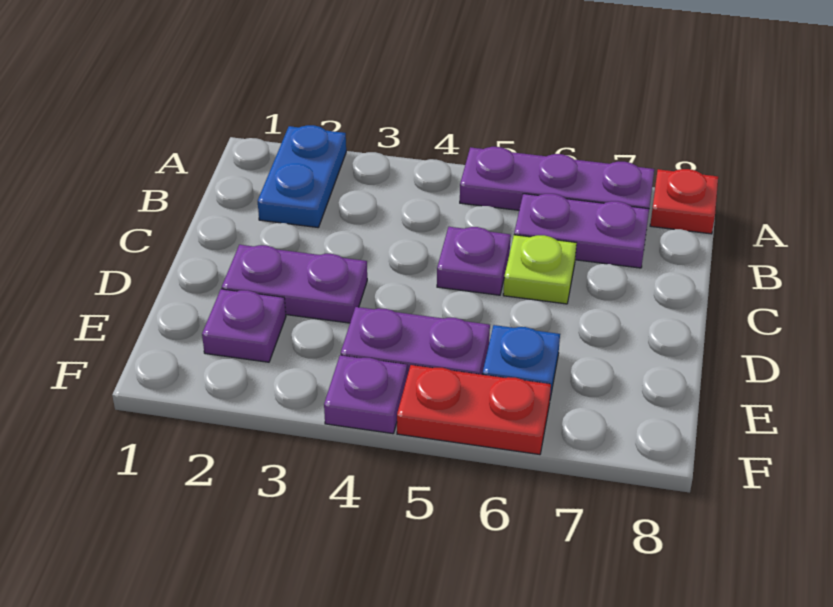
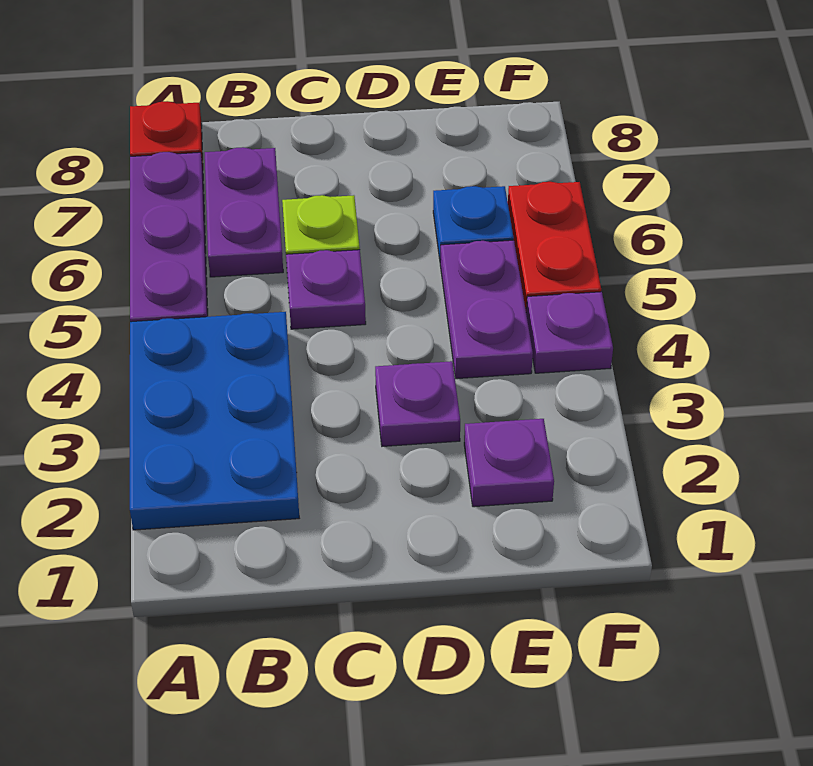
blue 1x2 plate [258,125,346,227] -> blue 2x3 plate [130,312,299,530]
purple 1x2 plate [222,245,367,323] -> purple 1x1 plate [375,361,460,446]

